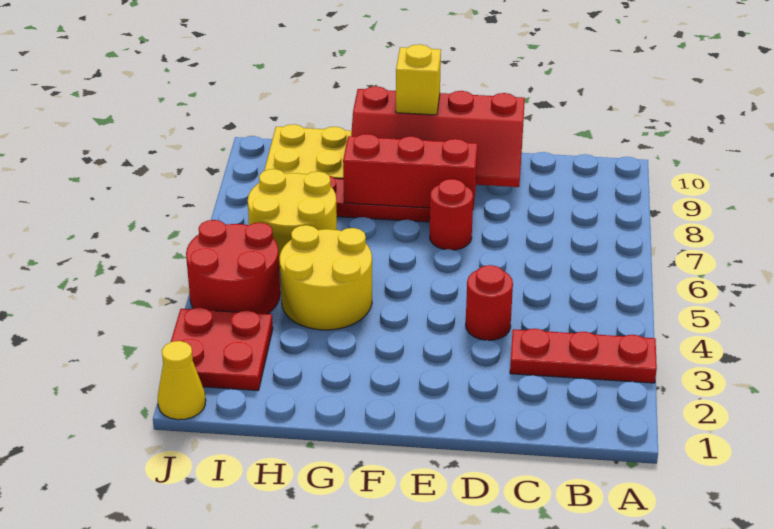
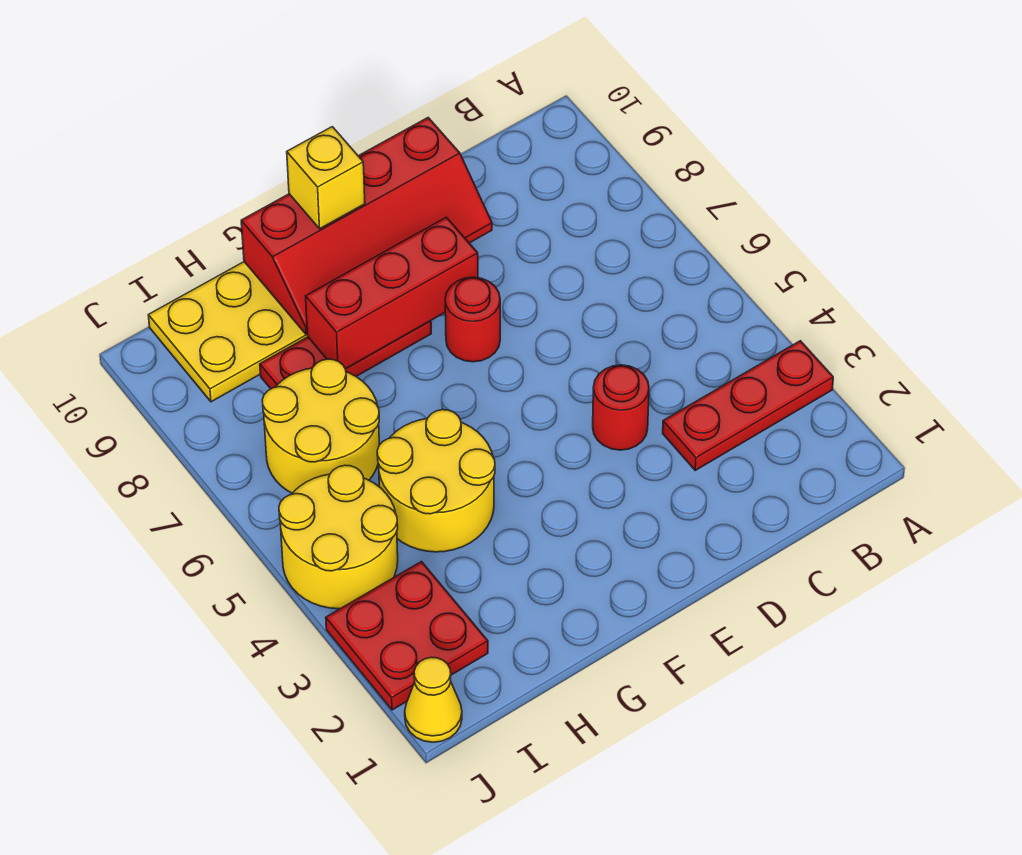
red 2x2 round brick [186,220,280,314] -> yellow 2x2 round brick [279,465,398,609]

